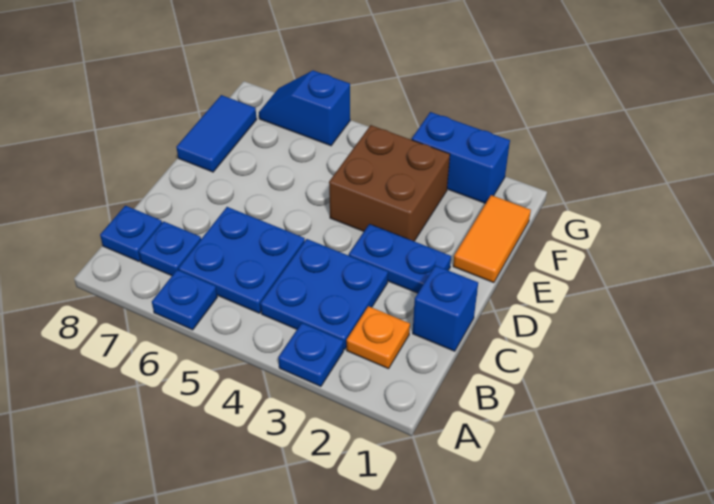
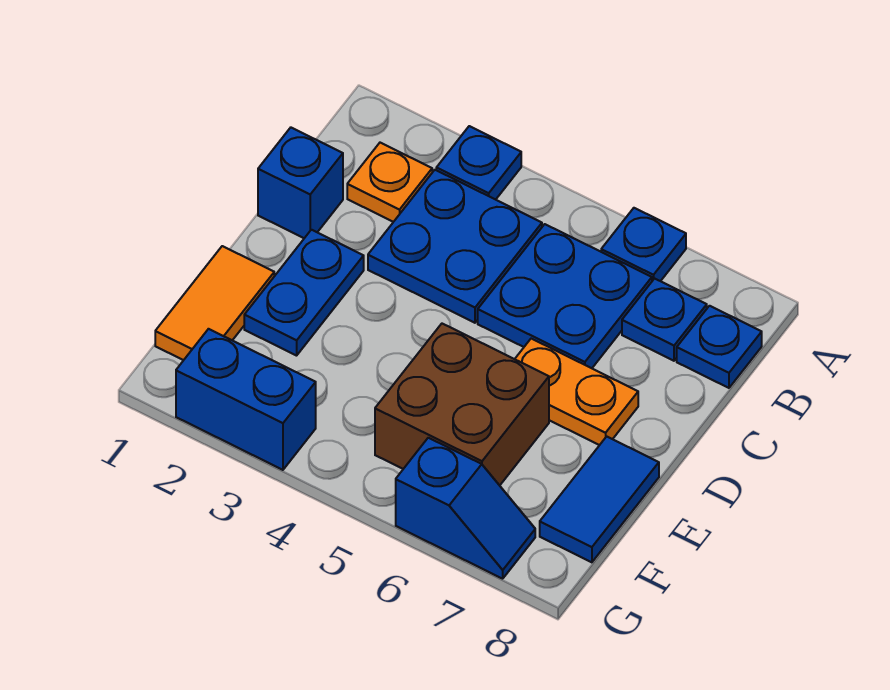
blue 1x2 plate [349,224,451,293] -> blue 1x2 plate turned to [244,230,364,356]
none -> orange 1x2 plate [515,339,638,445]
brown 2x2 brick [329,125,450,241] -> brown 2x2 brick moved to [375,324,549,485]

